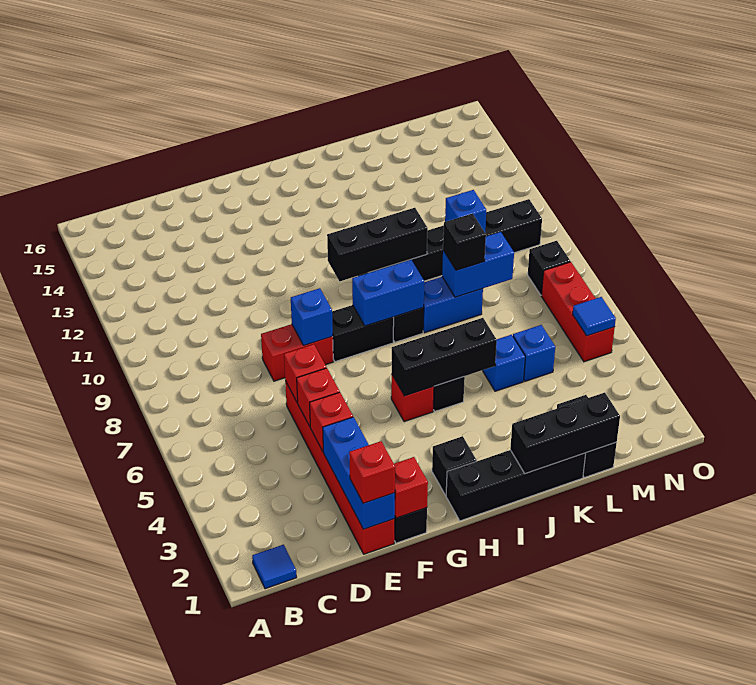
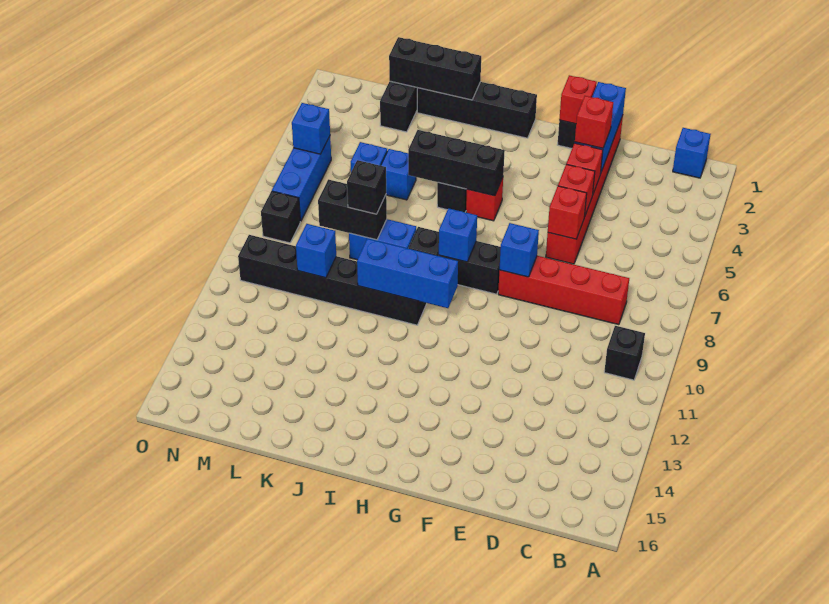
blue 1x1 tile [252,545,297,589] -> blue 1x1 brick [673,128,711,178]
red 1x1 brick [349,441,395,503] -> red 1x1 brick moved to [575,96,613,148]
red 1x2 brick [261,324,333,381] -> red 1x4 brick [498,256,629,325]
black 1x1 brick [432,436,477,495] -> black 1x1 brick moved to [604,326,645,380]
blue 1x2 brick [352,260,424,326] -> blue 1x1 brick [439,208,477,262]
black 1x3 brick [327,208,428,281] -> blue 1x3 brick [357,239,458,308]
blue 1x2 brick [442,232,514,297] -> black 1x2 brick [318,179,387,240]
red 1x3 brick [541,262,615,362] -> blue 1x3 brick [272,136,331,221]
blue 1x1 tile [573,297,616,336] -> blue 1x1 brick [292,103,330,154]

